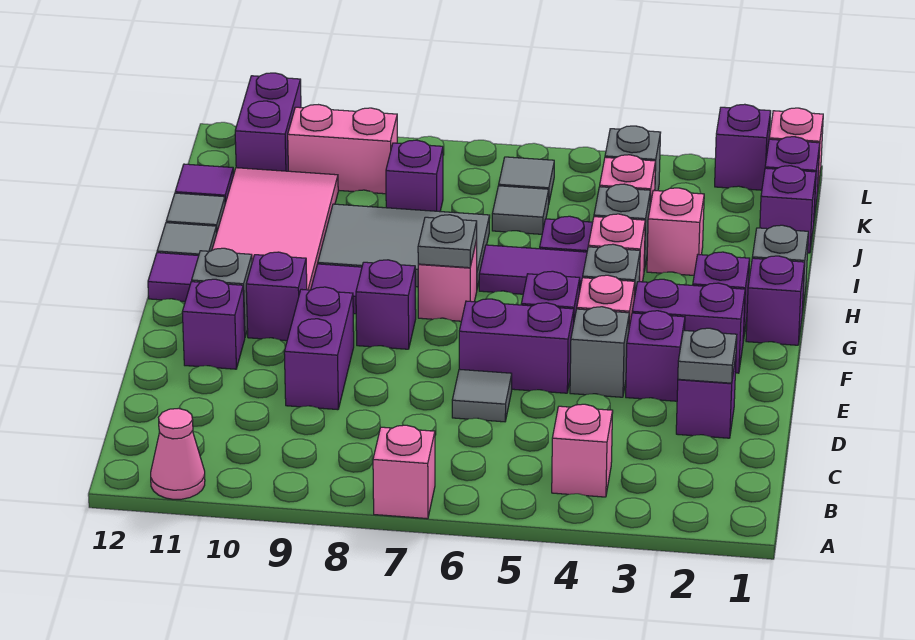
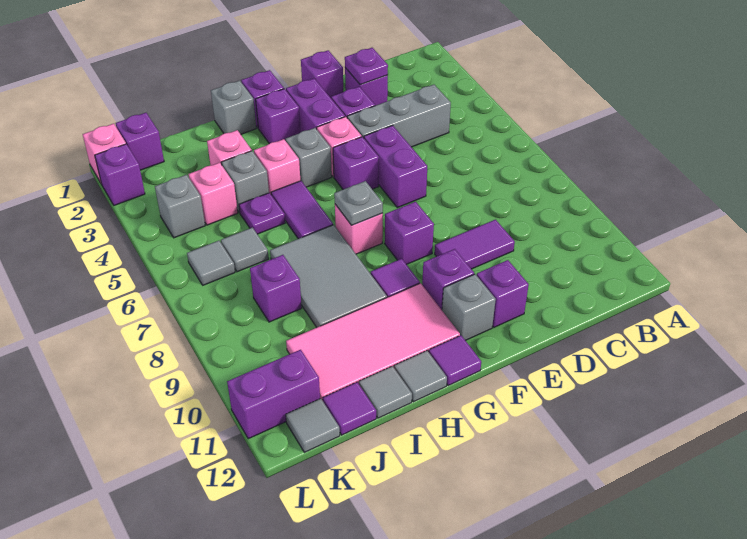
pink 1x1 brick [373,425,435,519] -> none
pink 1x1 cone [151,408,205,499] -> none
pink 1x1 brick [552,404,613,497] -> none
grey 1x1 plate [678,328,737,383] -> purple 1x1 plate [345,48,388,85]
grey 1x1 tile [452,369,512,422] -> grey 1x1 tile moved to [286,398,340,452]
purple 1x2 brick [284,287,354,410] -> purple 1x2 tile [435,220,515,269]
grey 1x1 brick [570,307,629,397] -> grey 1x3 brick [347,85,451,147]
purple 1x1 brick [760,166,816,253] -> purple 1x1 brick moved to [301,50,343,98]
pink 1x2 brick [288,105,397,194] -> none

